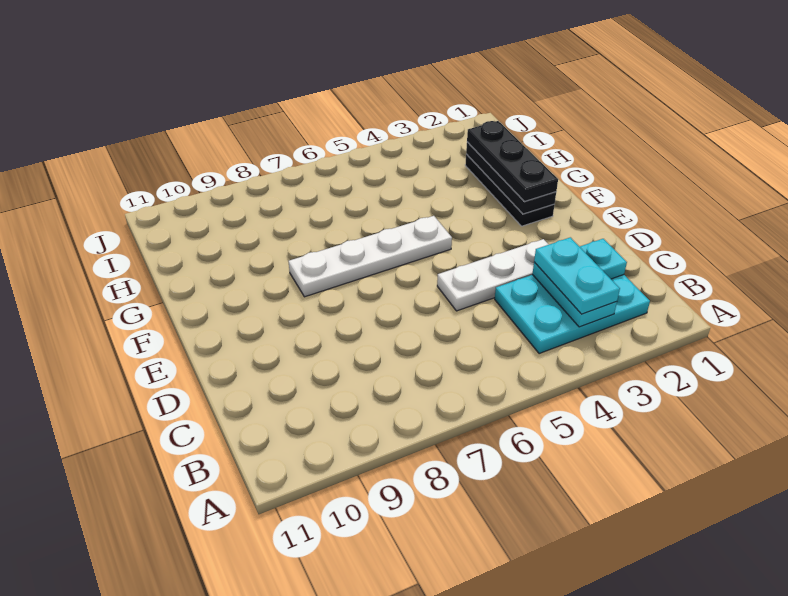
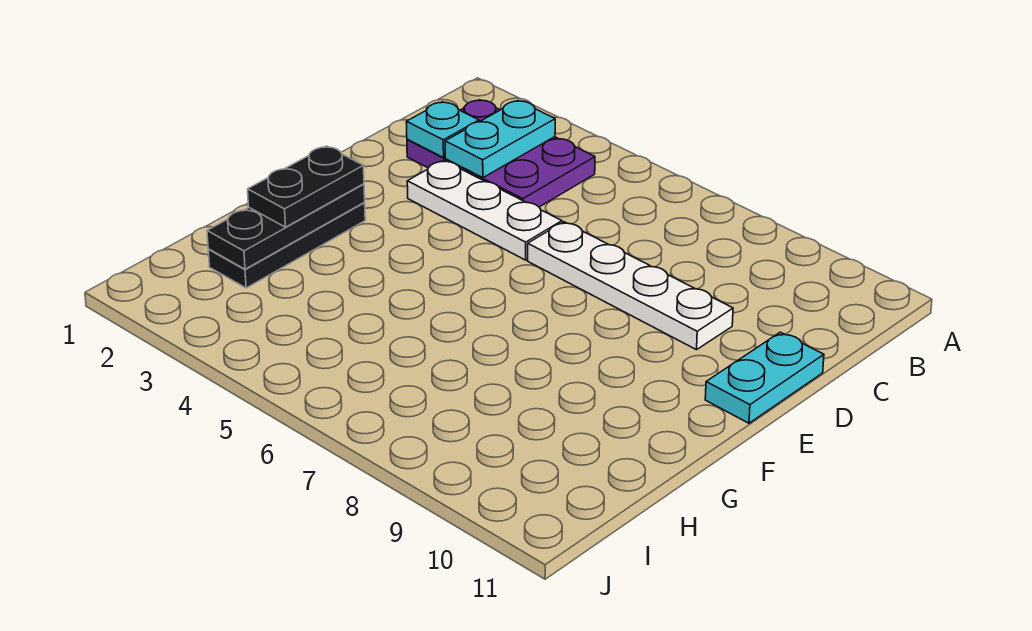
cyan 2x3 plate [495,275,650,354] -> purple 2x3 plate [407,100,595,207]
cyan 1x2 plate [534,237,620,314] -> cyan 1x2 plate moved to [705,332,824,423]
black 1x3 plate [467,121,558,202] -> black 1x2 plate [248,146,364,227]
white 1x4 plate [289,216,452,297] -> white 1x4 plate moved to [528,222,733,350]

